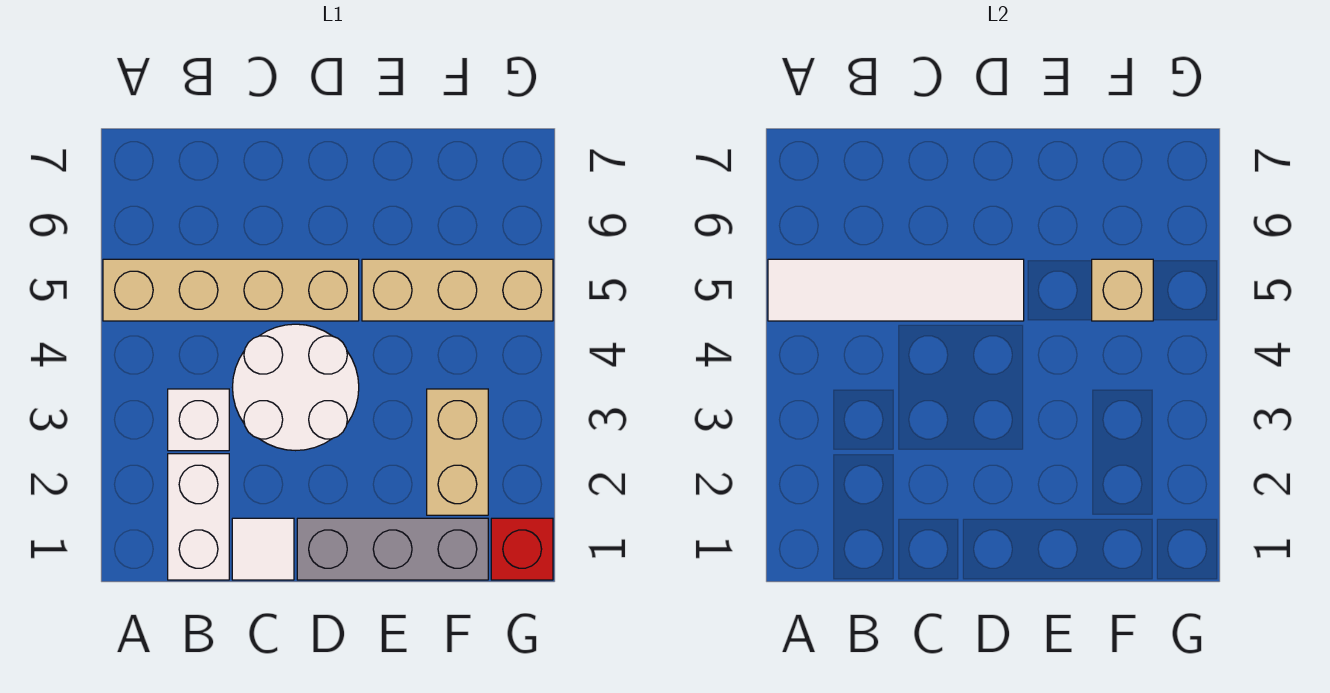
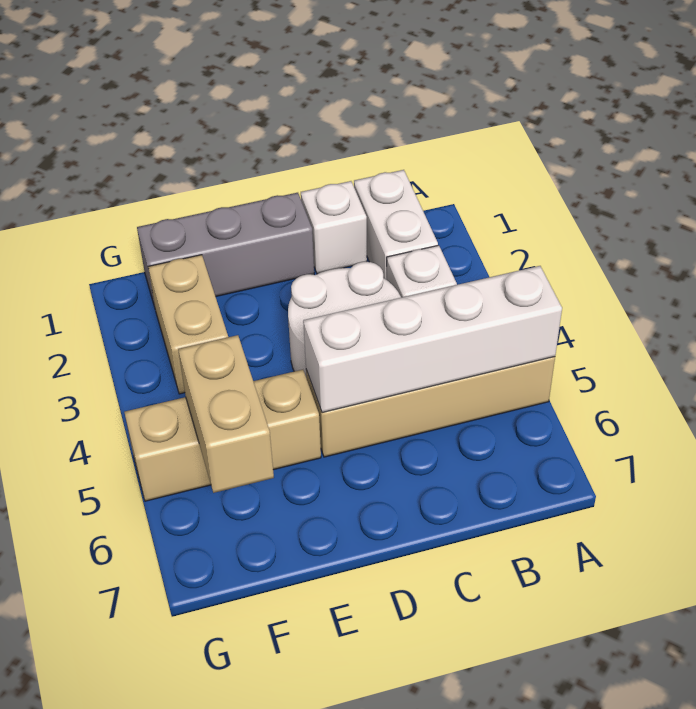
white 1x4 tile [768,259,1024,321] -> white 1x4 brick [303,266,562,413]
white 1x1 tile [232,518,294,580] -> white 1x1 brick [301,181,367,274]
tan 1x1 brick [1092,259,1153,321] -> tan 1x2 brick [178,335,274,493]
red 1x1 brick [491,518,553,580] -> none

